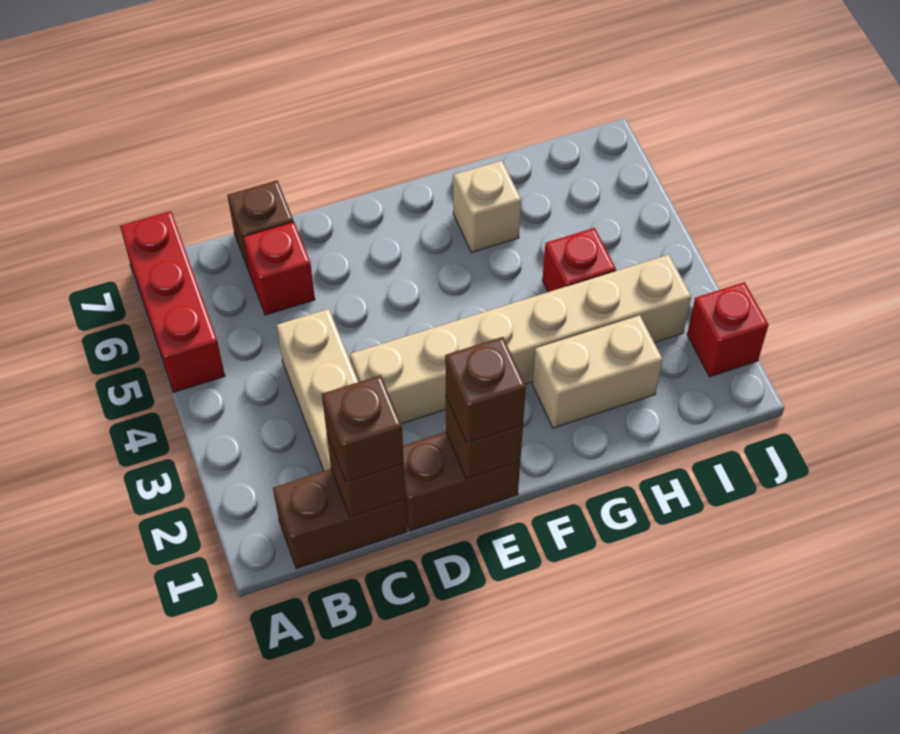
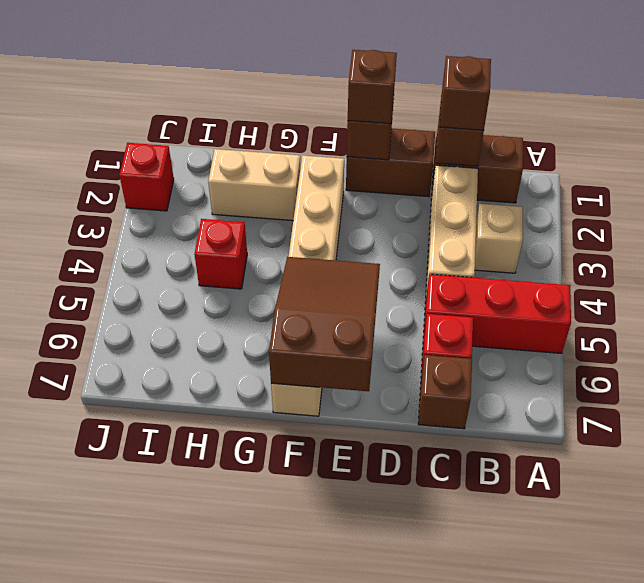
red 1x3 brick [120,211,225,392] -> red 1x3 brick turned to [423,274,571,353]
tan 1x6 brick [350,255,691,424] -> tan 1x6 brick turned to [271,156,344,416]
none -> brown 2x3 slope [269,257,380,391]
tan 1x1 brick [453,161,521,252] -> tan 1x1 brick moved to [475,203,523,273]

